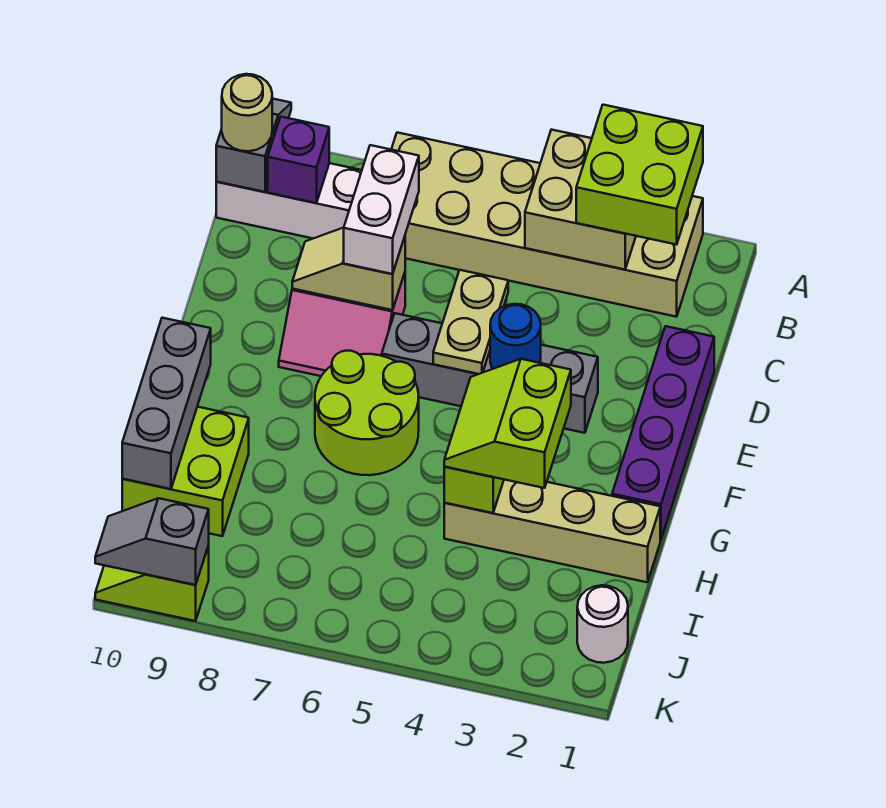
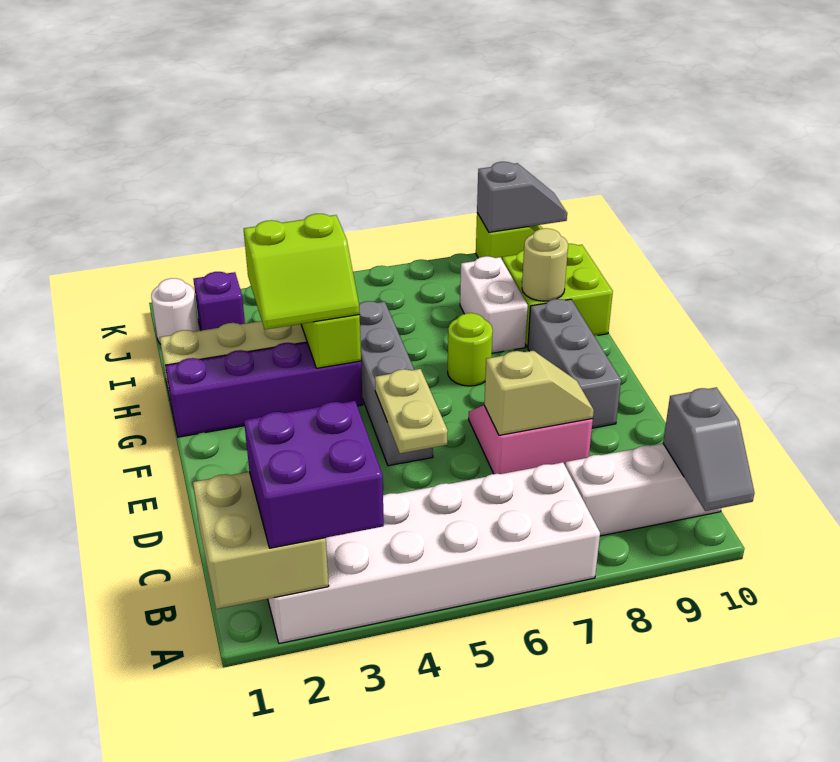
tan 2x6 brick [391,132,703,317] -> white 2x6 brick [268,462,600,644]
lime 2x2 brick [576,105,703,245] -> purple 2x2 brick [244,401,384,548]
tan 2x2 brick [525,130,636,269] -> tan 2x2 brick moved to [193,472,329,609]
purple 1x1 brick [268,117,329,203] -> purple 1x1 brick moved to [194,272,245,330]
tan 1x1 round brick [222,74,272,151] -> tan 1x1 round brick moved to [522,228,568,301]
white 1x2 brick [344,145,419,274] -> white 1x2 brick moved to [460,256,528,353]
purple 1x4 brick [612,326,714,540] -> purple 1x4 brick turned to [165,342,363,437]
grey 1x4 brick [382,313,598,433] -> grey 1x4 brick turned to [359,301,433,466]
blue 1x1 round brick [490,304,541,369] -> none
lime 2x2 round brick [315,351,419,475] -> lime 1x1 round brick [448,313,493,386]
lime 2x2 slope [444,359,571,488] -> lime 2x2 slope turned to [244,214,360,330]
grey 1x3 brick [122,318,211,489] -> grey 1x3 brick moved to [528,299,621,428]

